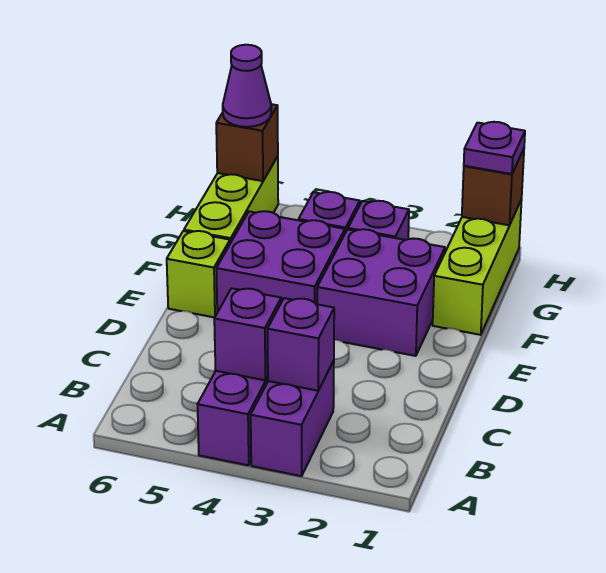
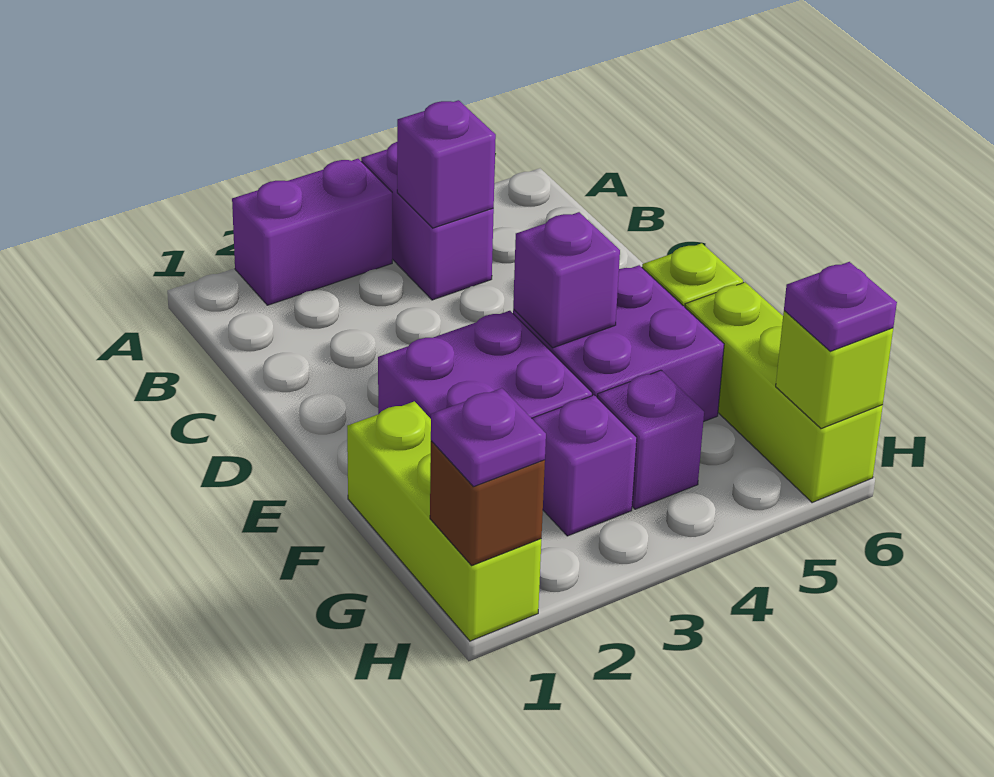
purple 1x2 brick [251,361,334,476] -> purple 1x2 brick turned to [232,159,392,305]
purple 1x1 brick [268,298,334,391] -> purple 1x1 brick moved to [513,212,620,348]
brown 1x1 brick [216,104,278,181] -> lime 1x1 brick [776,311,893,429]
purple 1x1 cone [223,45,271,127] -> purple 1x1 plate [784,262,897,351]

